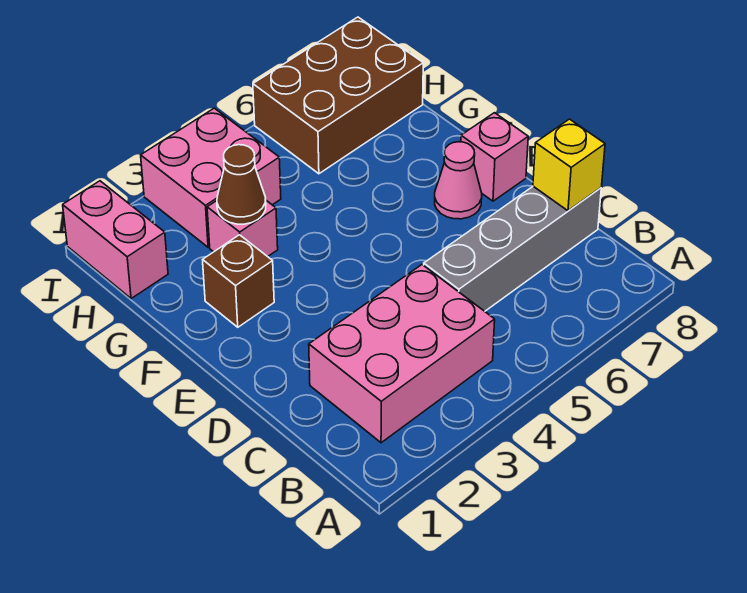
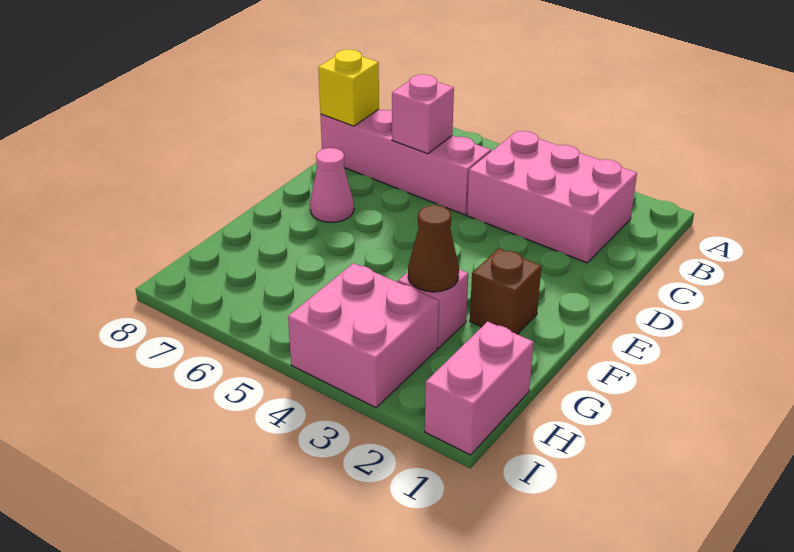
grey 1x4 brick [424,186,601,311] -> pink 1x4 brick [320,109,491,215]
pink 1x1 brick [461,113,528,201] -> pink 1x1 brick moved to [392,74,454,154]
brown 2x3 brick [253,17,423,174] -> none

